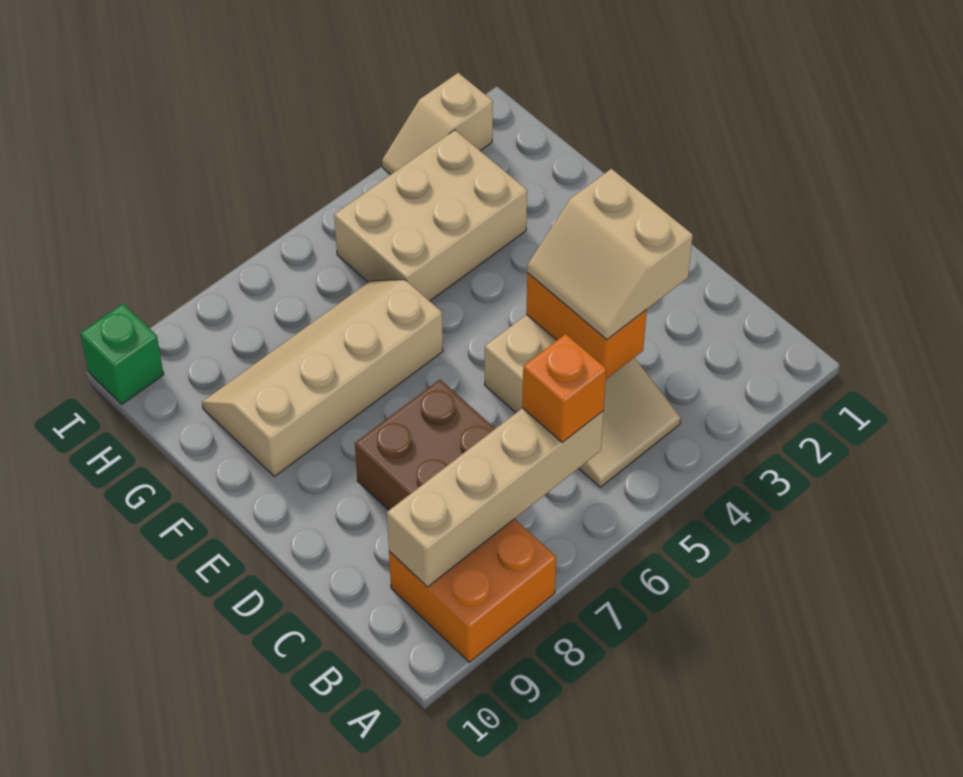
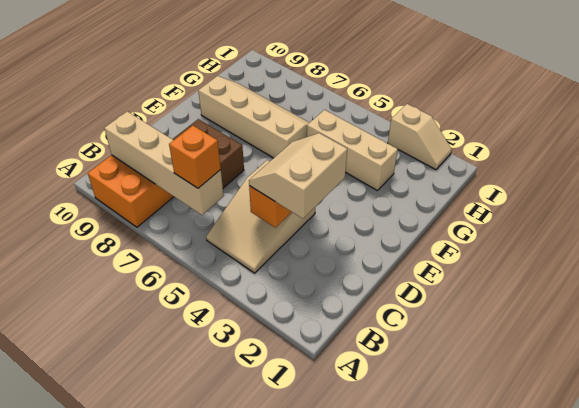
tan 2x3 brick [334,130,527,301] -> tan 1x3 brick [307,110,398,191]
tan 1x2 slope [382,73,493,174] -> tan 1x2 slope turned to [388,104,452,170]
green 1x1 brick [80,304,164,404] -> none

